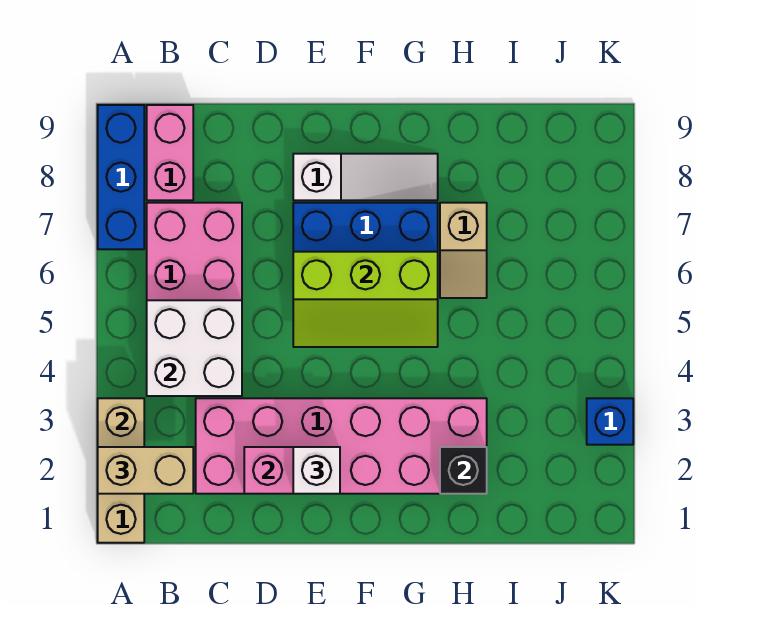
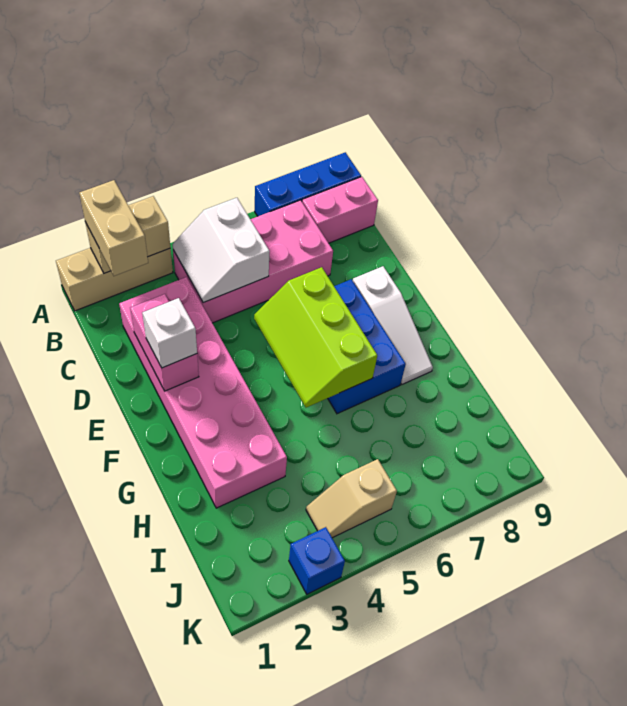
white 2x2 brick [147,300,242,396] -> white 2x2 slope [173,198,270,303]
black 1x1 brick [440,447,487,494] -> none
tan 1x2 slope [440,203,487,298] -> tan 1x2 slope moved to [306,459,397,538]

